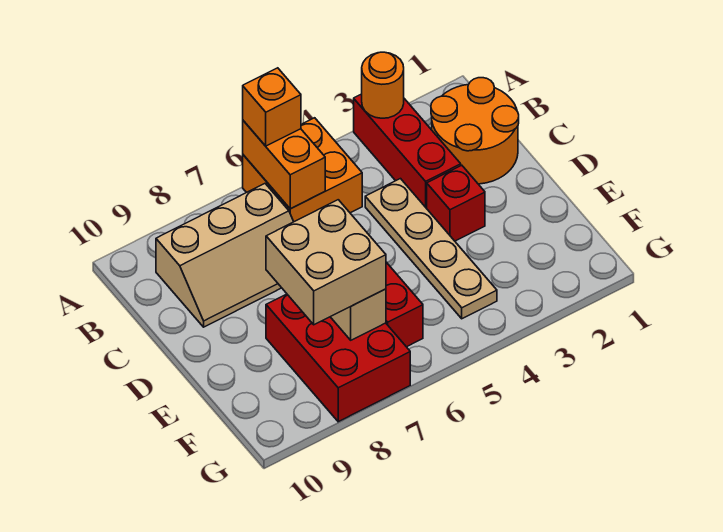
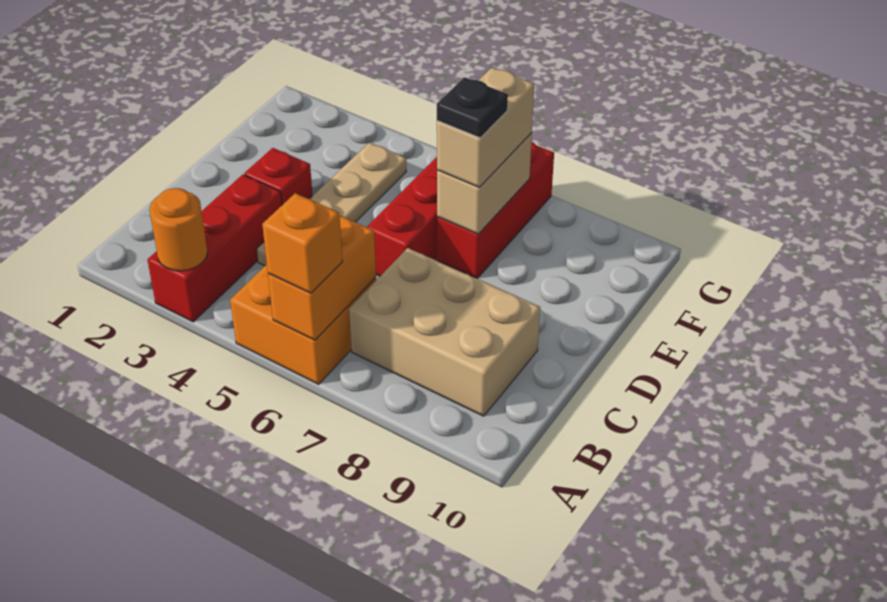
orange 2x2 round brick [431,78,519,184] -> none
tan 2x3 slope [156,184,294,327] -> tan 2x3 brick [349,248,540,416]
red 2x3 brick [266,294,410,422] -> red 1x3 brick [437,142,554,278]
tan 2x2 brick [266,200,386,325] -> tan 1x2 brick [437,68,534,187]
none -> black 1x1 plate [437,77,508,138]

